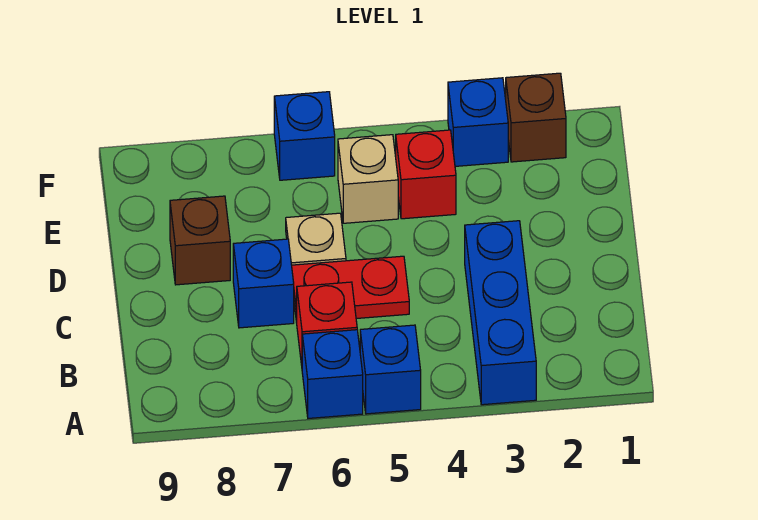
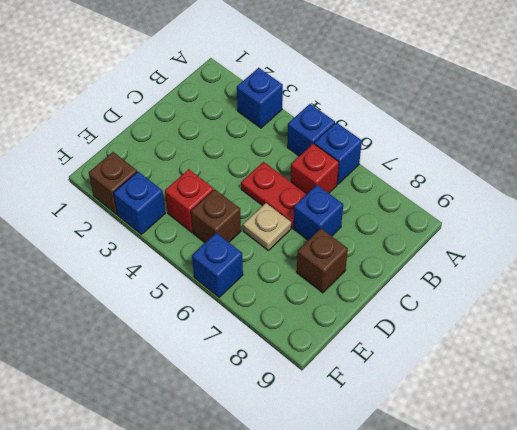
blue 1x3 brick [465,221,536,405] -> blue 1x1 brick [237,68,283,128]
tan 1x1 brick [338,135,398,223] -> brown 1x1 brick [191,189,241,243]

